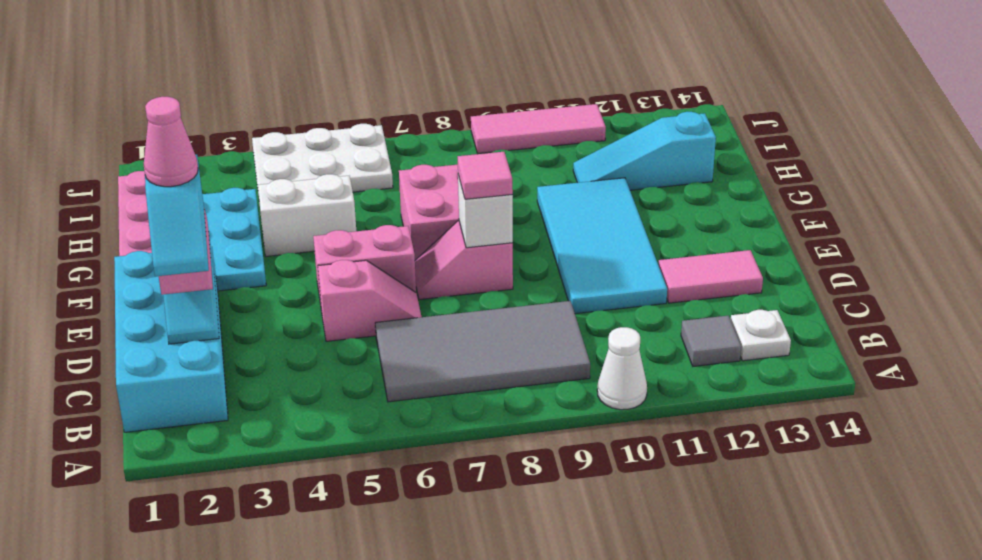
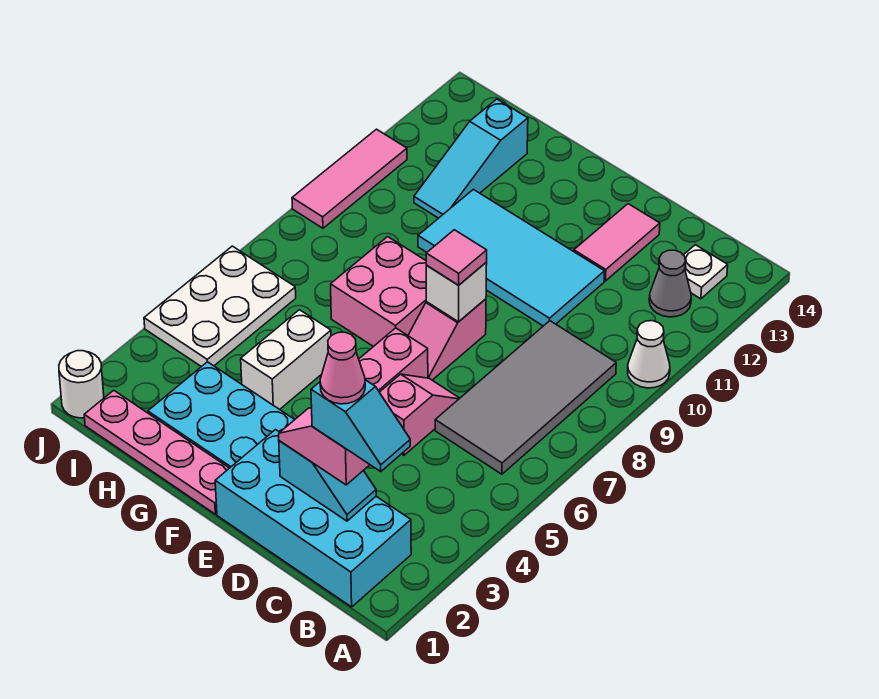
grey 1x1 tile [681,316,741,366] -> grey 1x1 cone [649,250,691,317]
none -> white 1x1 round brick [59,351,104,418]

